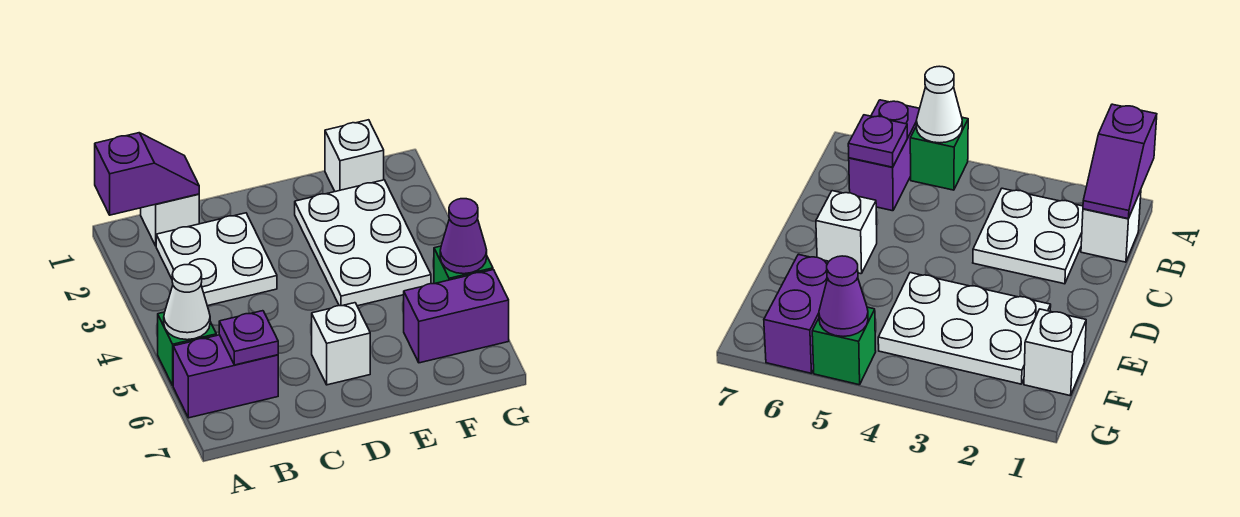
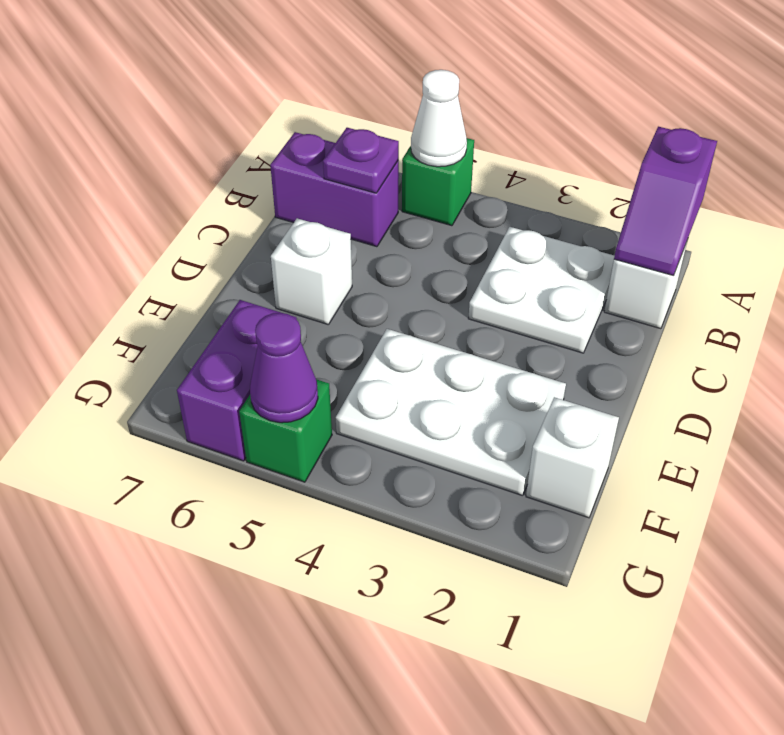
purple 1x2 brick [173,335,278,418] -> purple 1x2 brick turned to [270,132,399,247]

